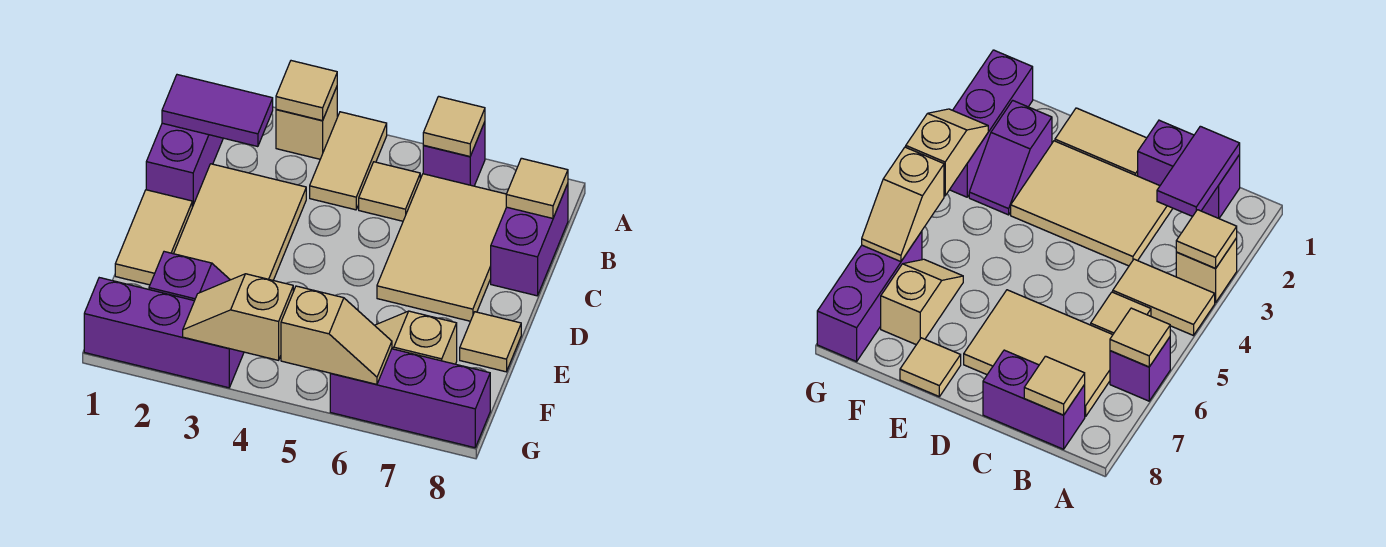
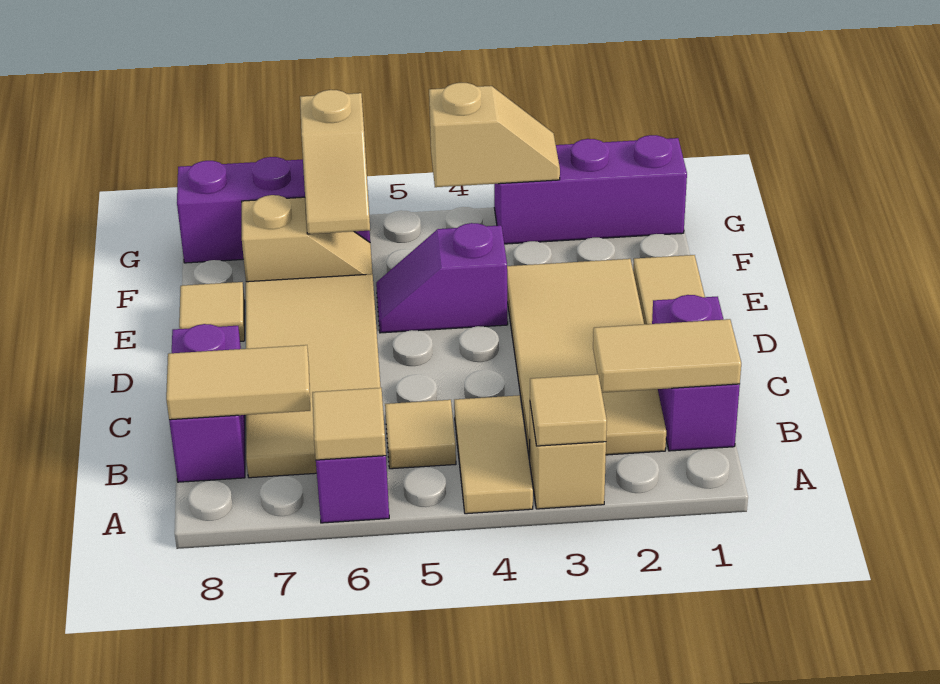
purple 1x2 tile [162,75,273,147] -> tan 1x2 tile [593,319,741,393]
tan 2x3 tile [377,174,506,321] -> tan 2x4 tile [246,274,381,478]
tan 1x1 tile [506,158,568,218] -> tan 1x2 tile [166,345,310,420]
tan 2x3 tile [174,164,306,280] -> tan 2x4 tile [507,259,666,459]
purple 1x2 slope [149,252,230,301] -> purple 1x2 slope moved to [376,223,508,333]
tan 1x2 slope [281,286,392,384] -> tan 1x2 slope turned to [300,90,370,234]

